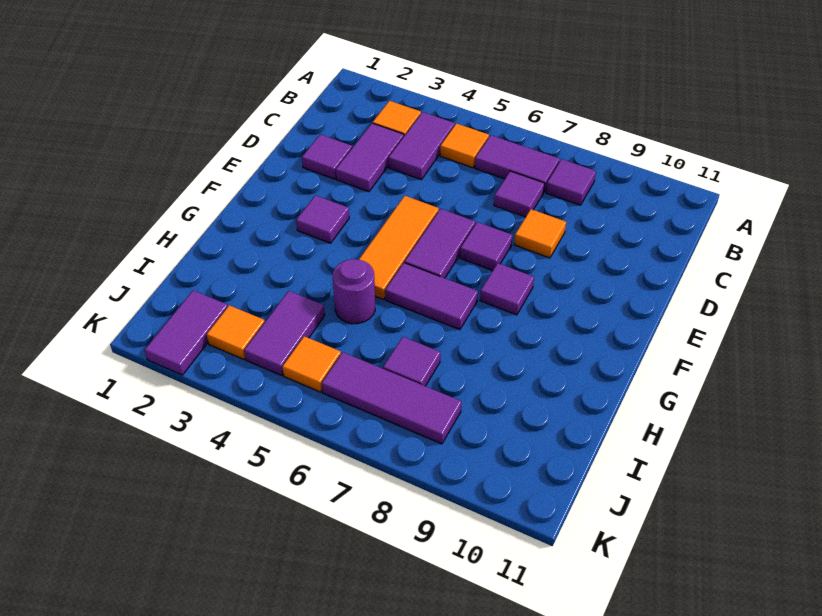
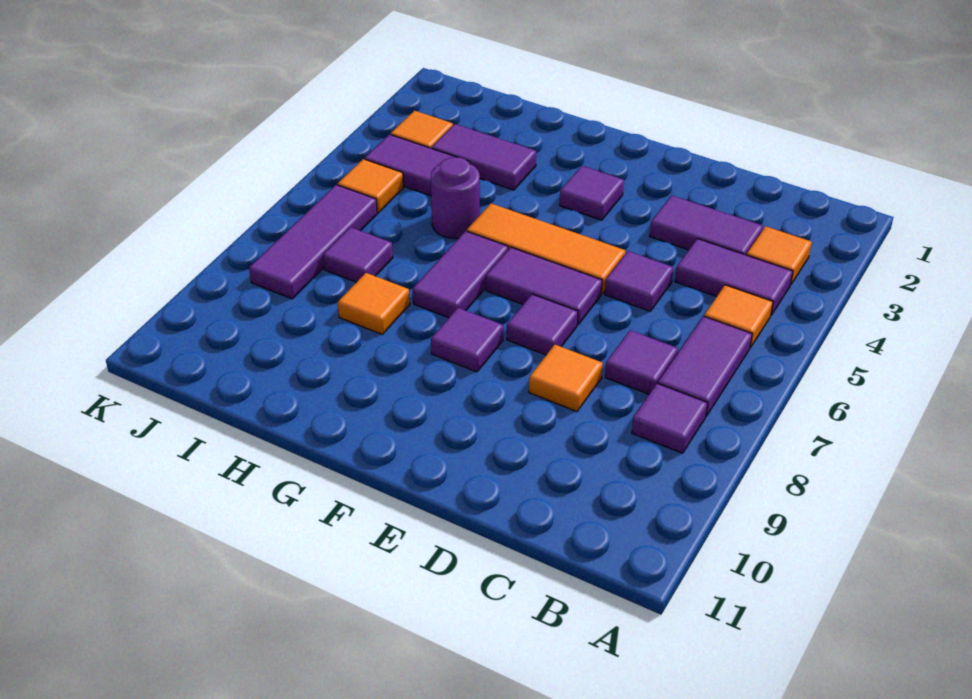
purple 1x1 tile [302,134,352,179] -> purple 1x1 tile moved to [605,251,673,311]
none -> orange 1x1 tile [338,273,410,334]
purple 1x2 tile [145,291,228,375] -> purple 1x2 tile moved to [431,124,536,190]

